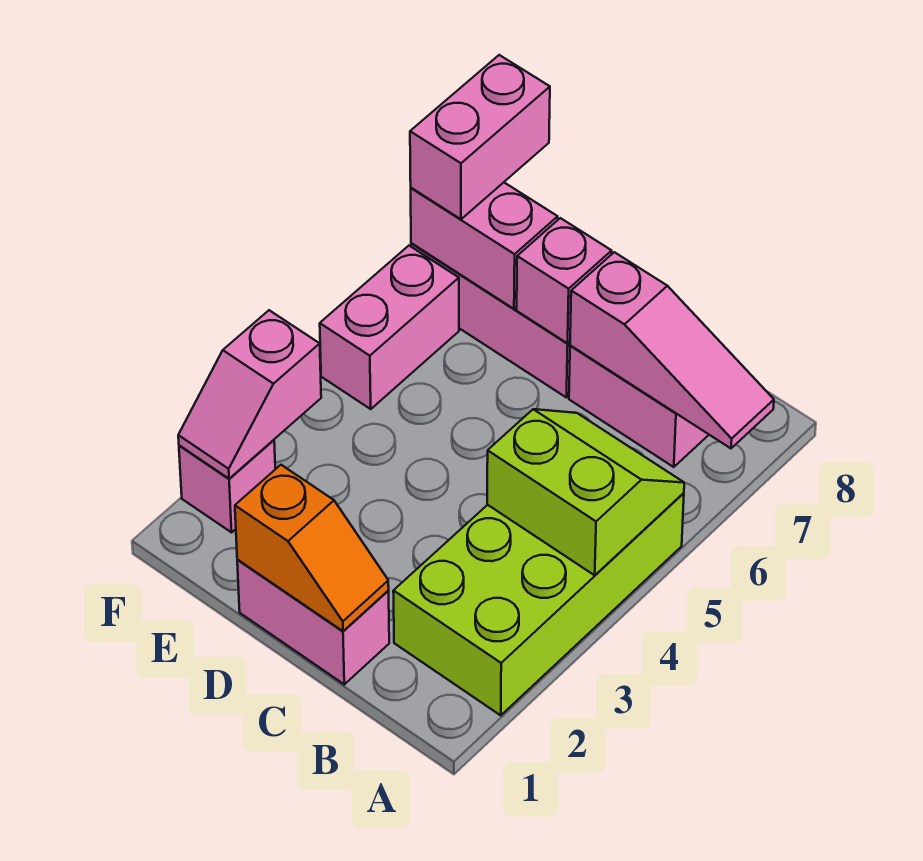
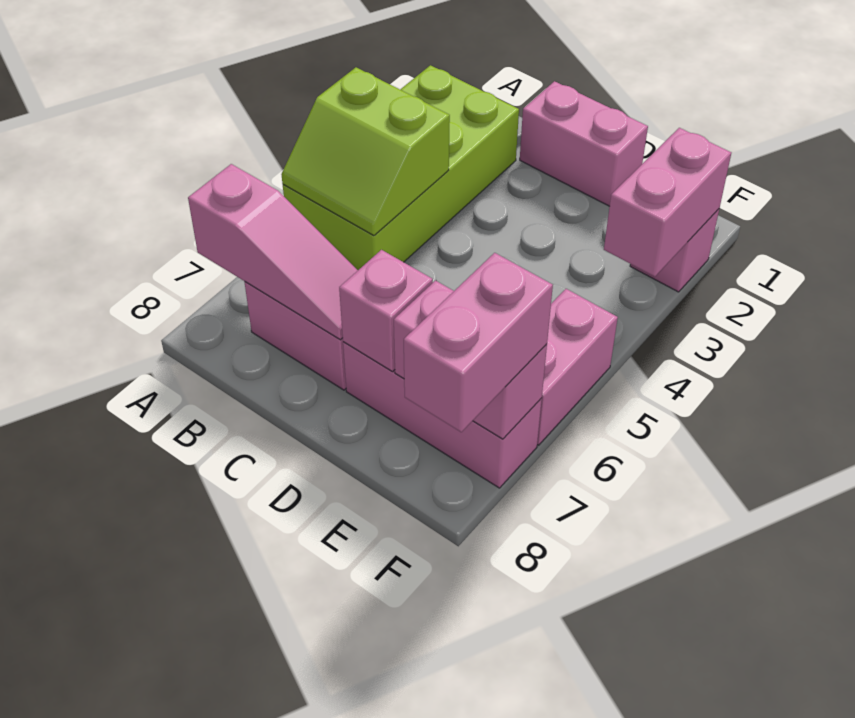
pink 1x3 slope [570,252,774,448] -> pink 1x3 slope turned to [188,164,358,340]
orange 1x2 slope [235,465,389,631] -> none
pink 1x2 slope [178,310,321,479] -> pink 1x2 brick [604,128,731,277]

